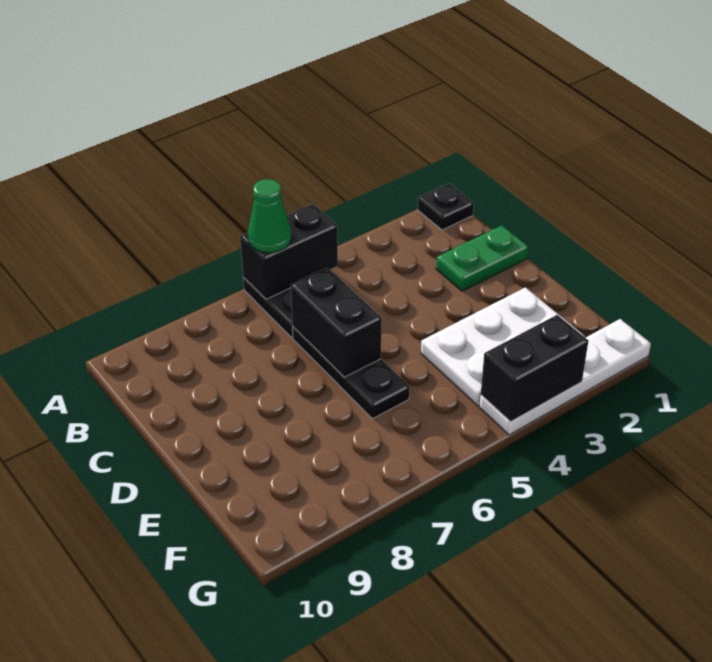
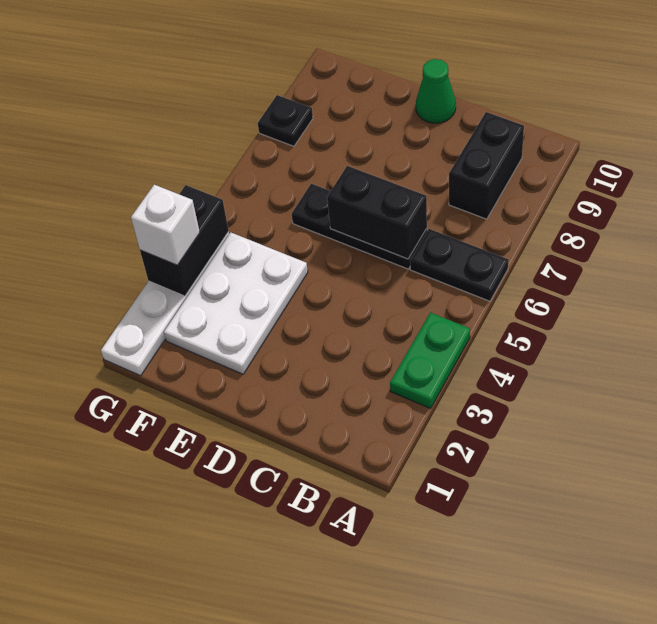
black 1x1 plate [418,184,474,230] -> black 1x1 plate moved to [258,95,313,146]
black 1x2 brick [240,204,338,299] -> black 1x2 brick moved to [449,112,524,219]
green 1x1 cone [248,179,292,253] -> green 1x1 cone moved to [416,59,456,123]
green 1x2 plate [436,225,528,291] -> green 1x2 plate moved to [390,312,470,408]
none -> white 1x1 brick [131,185,200,265]

